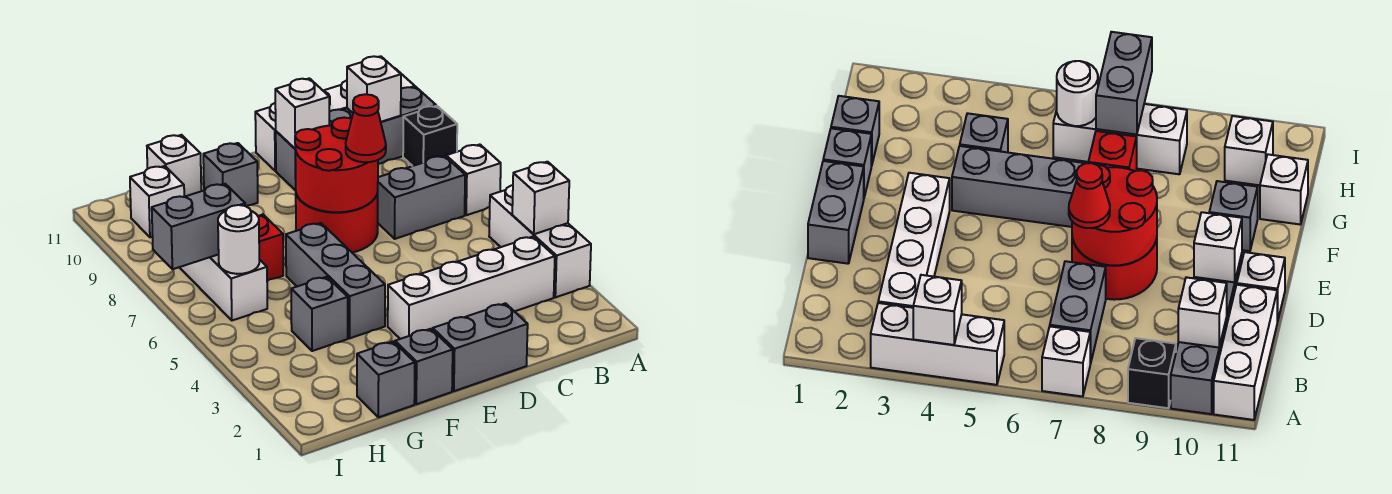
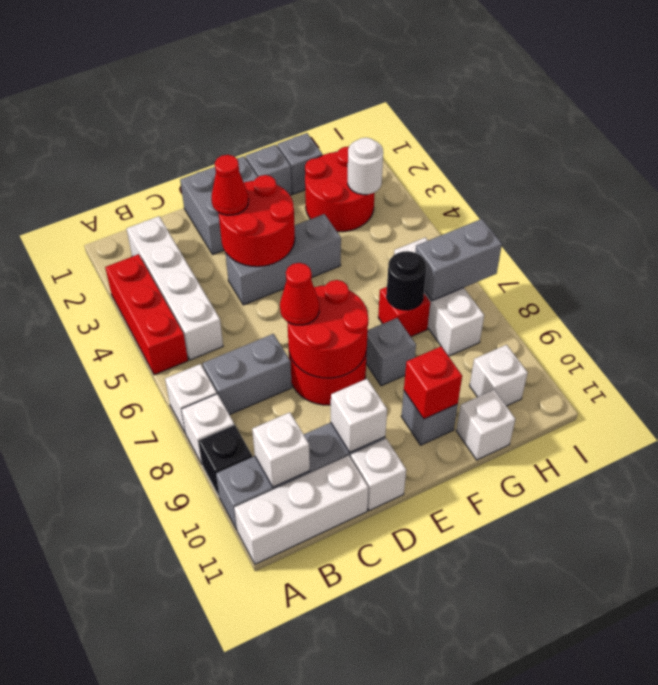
white 1x3 brick [489,185,591,297] -> red 1x3 brick [105,254,188,375]
white 1x1 brick [512,162,569,234] -> white 1x1 brick moved to [181,394,234,464]
white 1x4 brick [388,237,555,339] -> white 1x4 brick turned to [127,216,223,360]
grey 1x2 brick [433,303,528,391] -> grey 2x2 brick [180,156,258,254]
none -> red 2x2 round brick [219,175,295,267]
none -> red 1x1 cone [211,155,249,215]
grey 1x3 brick [286,223,385,338] -> grey 1x3 brick turned to [225,214,341,305]
none -> red 1x1 brick [404,347,462,419]
none -> red 2x2 round brick [305,147,375,232]
grey 1x1 brick [291,277,348,351] -> grey 1x1 brick moved to [366,318,416,386]
none -> black 1x1 round brick [387,251,426,310]
white 1x1 round brick [218,205,259,274] -> white 1x1 round brick moved to [348,138,383,195]

